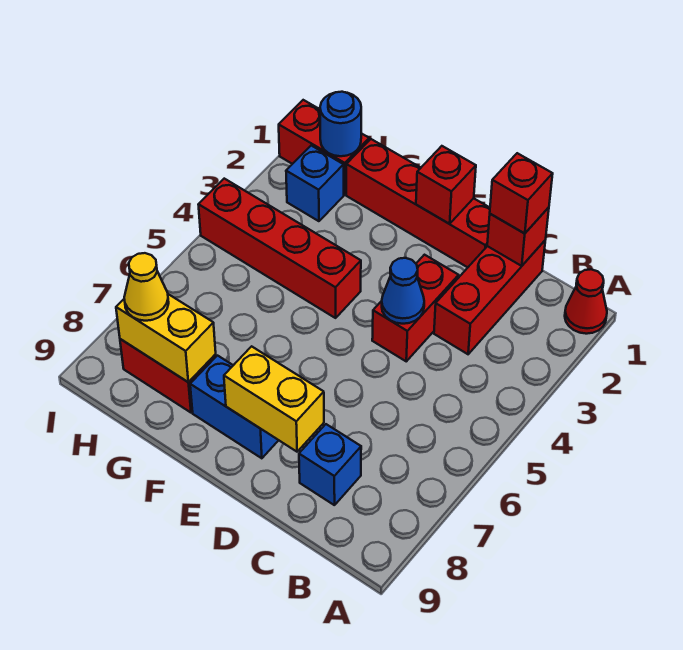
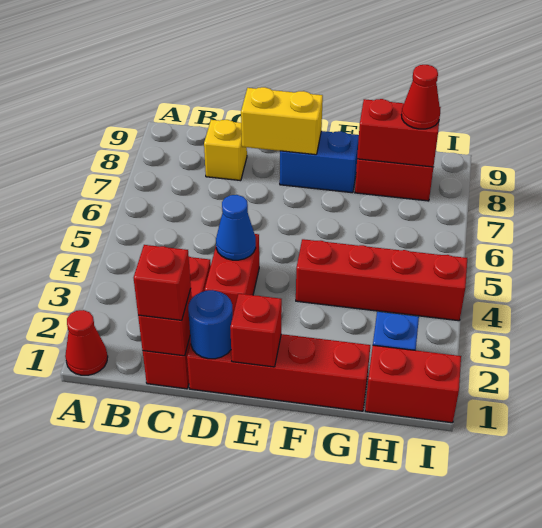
blue 1x1 brick [299,424,361,505] -> yellow 1x1 brick [204,120,247,181]
yellow 1x2 brick [116,294,216,382] -> red 1x2 brick [357,99,441,167]
blue 1x1 round brick [320,92,361,156] -> blue 1x1 round brick moved to [188,290,233,359]
yellow 1x1 cone [124,253,169,321] -> red 1x1 cone [401,65,440,129]

